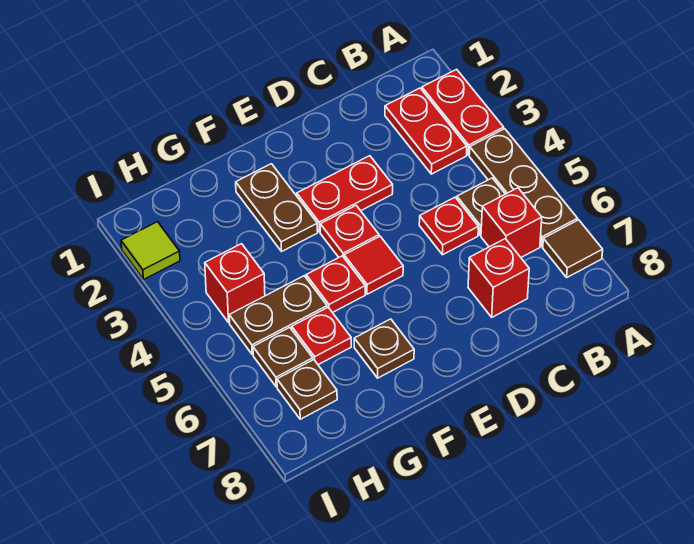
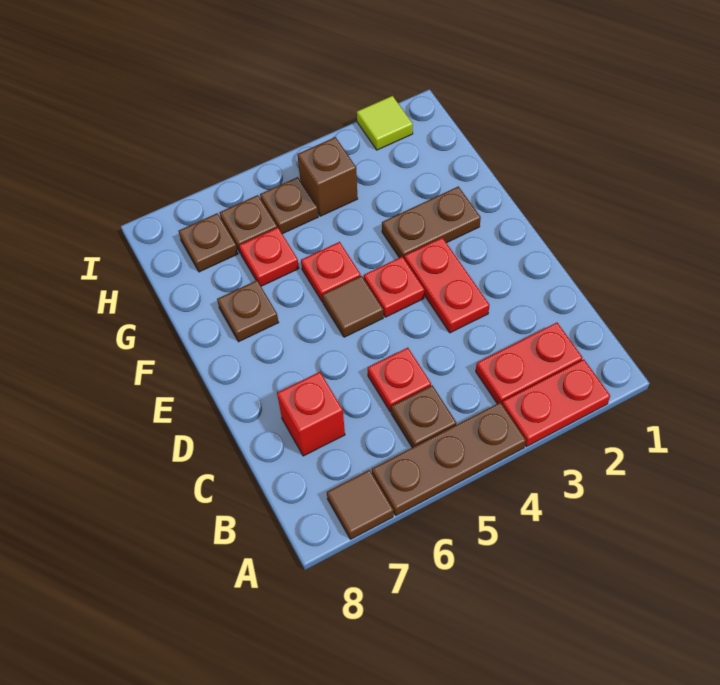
red 1x1 brick [481,188,542,257] -> none
red 1x1 tile [344,236,403,294] -> brown 1x1 tile [322,276,383,337]
brown 1x2 plate [229,276,327,354] -> brown 1x1 plate [260,177,318,234]
red 1x1 brick [205,244,265,322] -> brown 1x1 brick [297,137,358,216]

